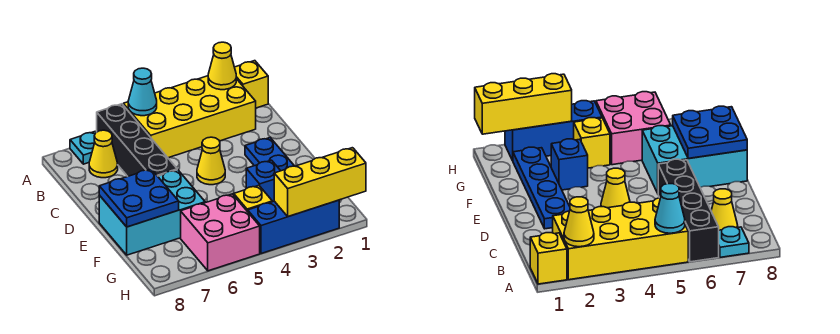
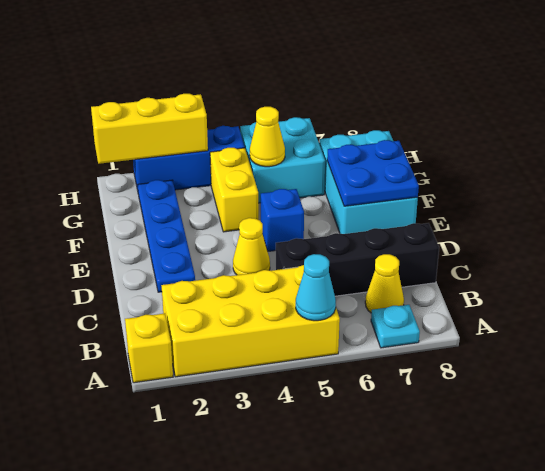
yellow 1x1 cone [208,42,236,90] -> yellow 1x1 cone moved to [250,107,285,167]
black 1x4 brick [97,104,177,176] -> black 1x4 brick turned to [276,223,439,296]
cyan 2x3 brick [99,170,205,255] -> cyan 2x3 brick turned to [319,130,418,234]
blue 1x1 brick [246,160,280,202] -> blue 1x1 brick moved to [261,189,304,251]
yellow 1x1 brick [234,185,272,212] -> yellow 1x2 brick [210,148,259,232]
pink 2x2 brick [181,194,260,271] -> cyan 2x2 brick [240,117,325,203]

